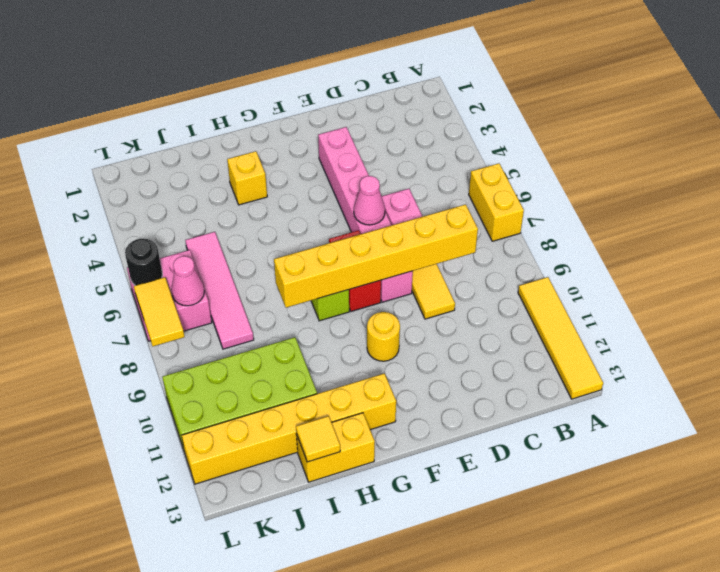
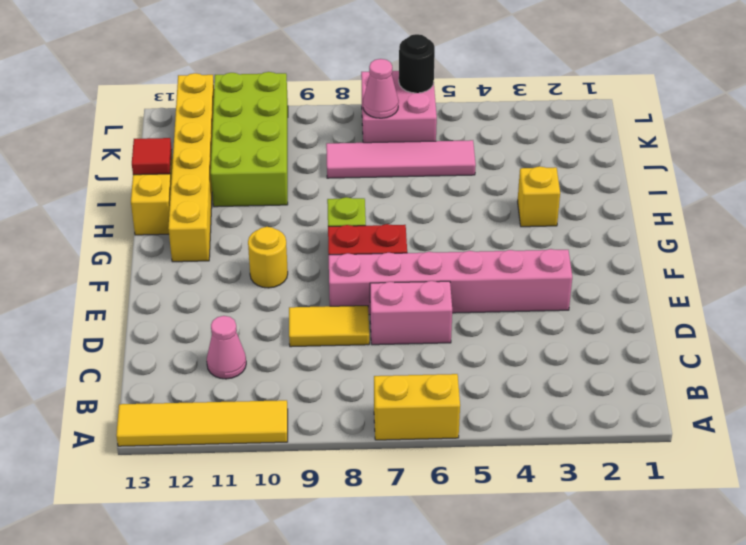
yellow 1x6 brick [274,204,478,308] -> none
pink 1x1 cone [354,176,385,225] -> pink 1x1 cone moved to [207,316,246,379]
yellow 1x1 tile [296,416,340,462] -> red 1x1 tile [132,138,172,175]
yellow 1x2 tile [134,277,185,346] -> none

